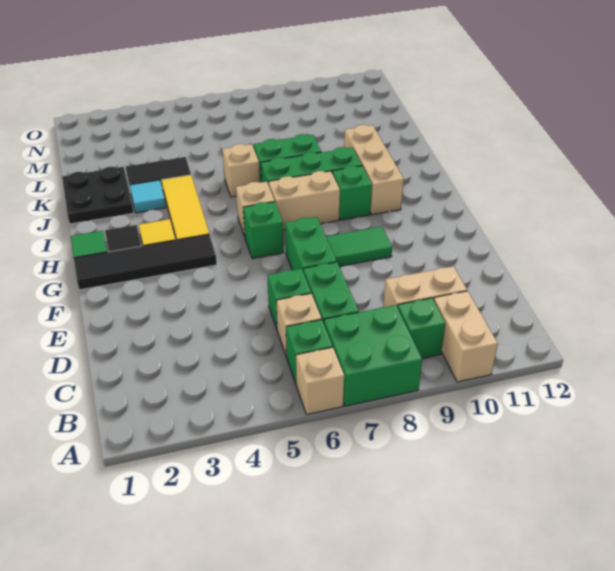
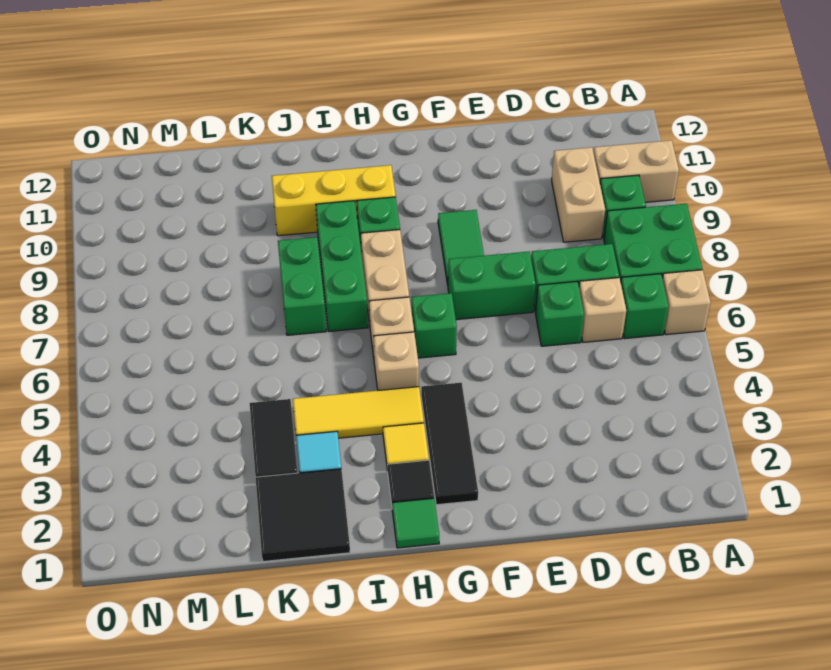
black 1x4 tile [74,234,217,290] -> black 1x3 tile [421,383,478,505]
tan 1x3 brick [344,125,404,215] -> yellow 1x3 brick [272,165,396,236]
black 2x2 plate [62,167,134,224] -> black 2x2 tile [256,469,350,562]
tan 1x1 brick [222,144,260,197] -> tan 1x1 brick moved to [374,332,419,390]

